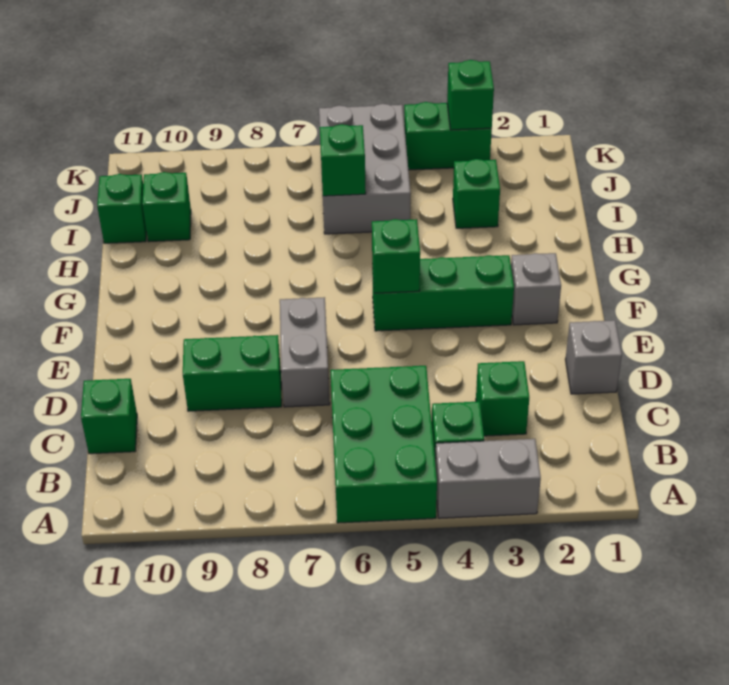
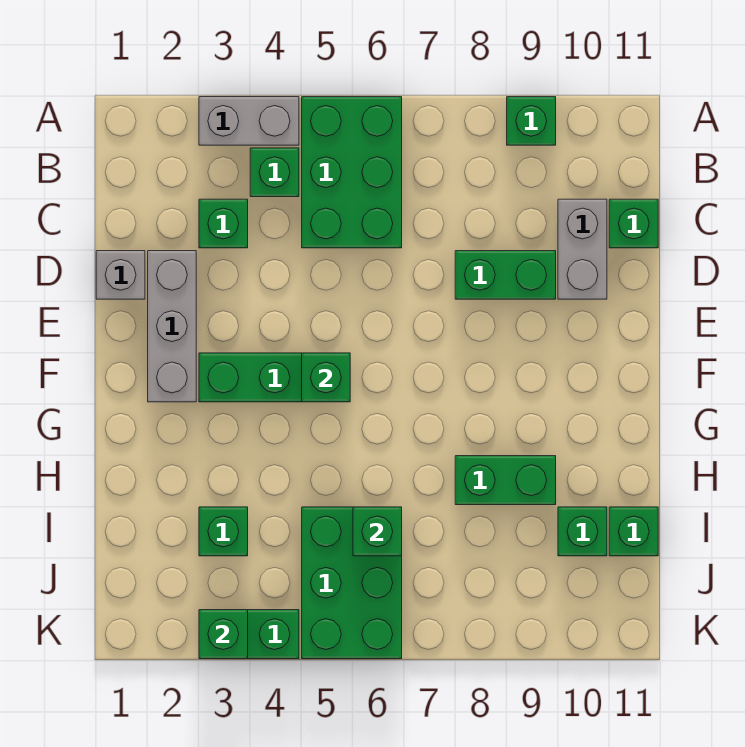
none -> green 1x1 brick [507,97,556,145]
grey 1x2 brick [280,297,330,407] -> grey 1x2 brick moved to [558,199,607,299]
grey 1x1 brick [511,253,561,325] -> grey 1x3 brick [148,251,196,402]
none -> green 1x2 brick [455,456,556,505]
grey 2x3 brick [319,104,411,234] -> green 2x3 brick [302,507,402,659]

